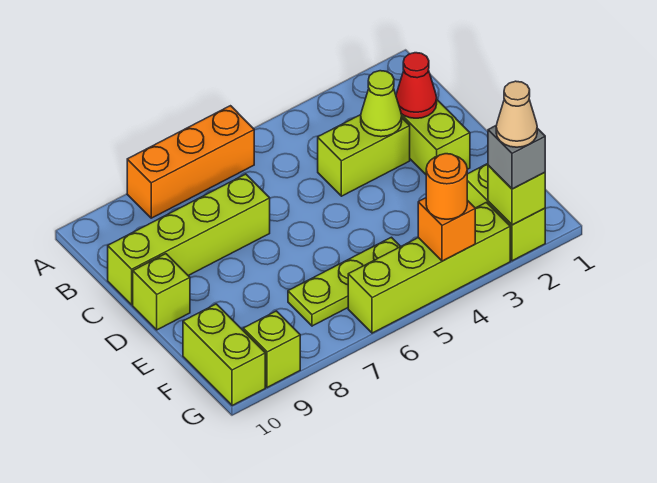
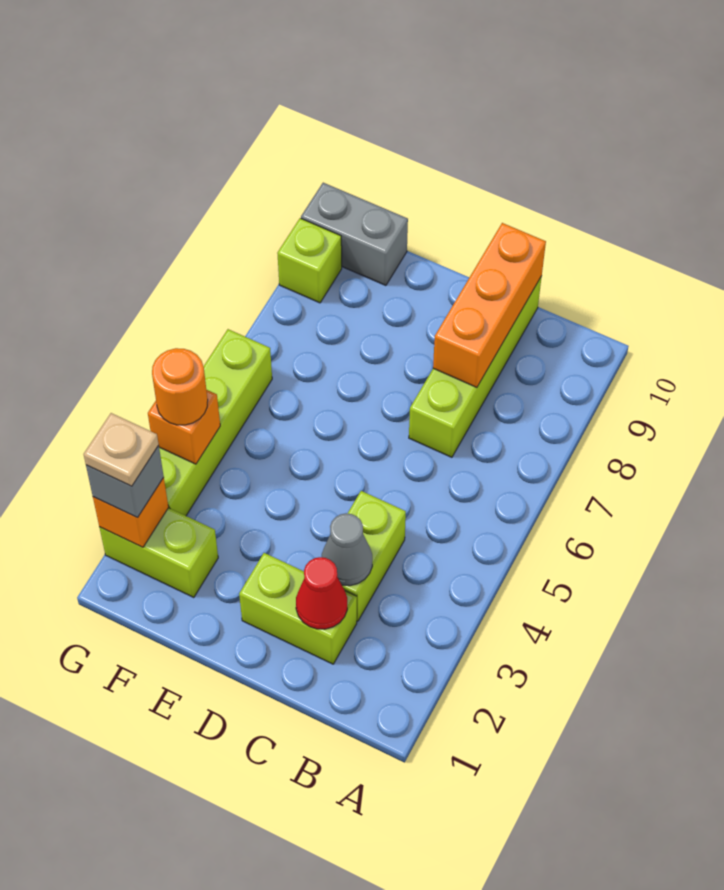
orange 1x3 brick [127,106,254,218] -> orange 1x3 brick moved to [433,223,546,387]
lime 1x1 cone [361,71,402,137] -> grey 1x1 cone [322,513,372,586]
lime 1x1 brick [133,254,190,330] -> none
lime 1x3 plate [288,237,401,326] -> none
lime 1x2 brick [183,304,265,406] -> grey 1x2 brick [301,183,408,286]
lime 1x1 brick [488,166,545,225] -> orange 1x1 brick [93,478,169,547]
tan 1x1 cone [496,81,537,147] -> tan 1x1 plate [84,413,159,486]

